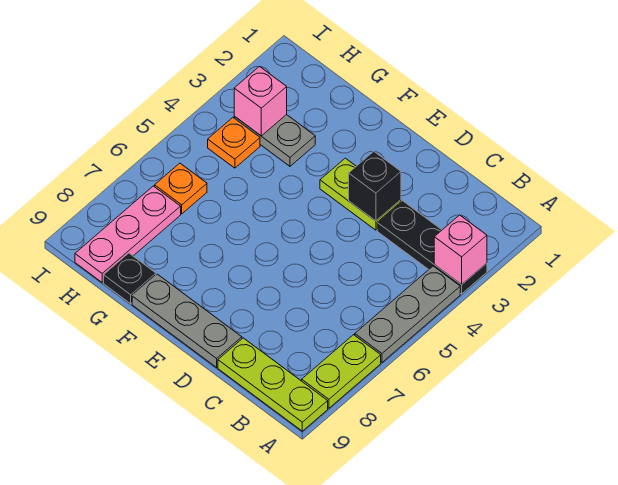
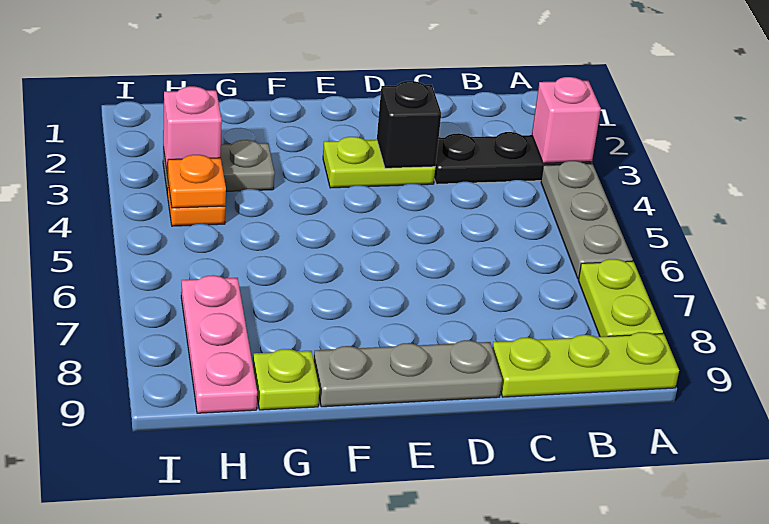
black 1x1 plate [104,253,156,304] -> lime 1x1 plate [253,349,320,410]
orange 1x1 plate [155,163,207,214] -> orange 1x1 plate moved to [167,155,226,208]

